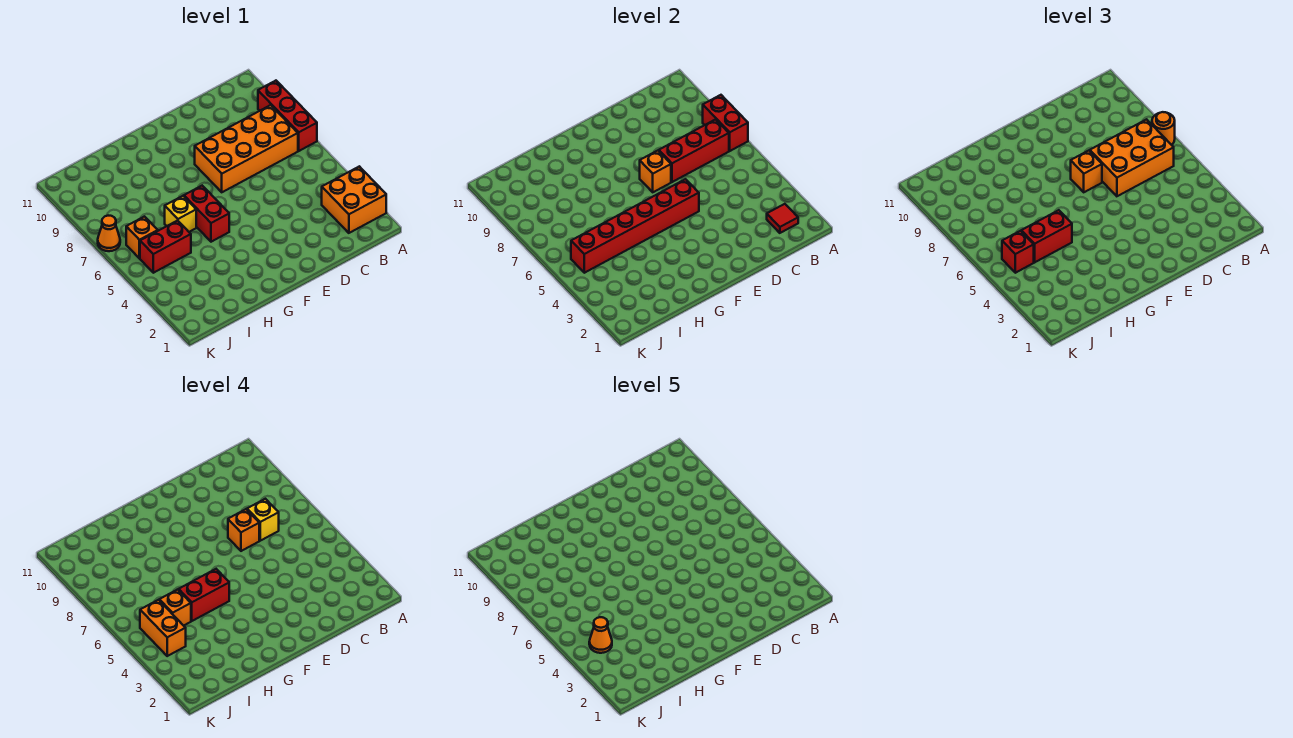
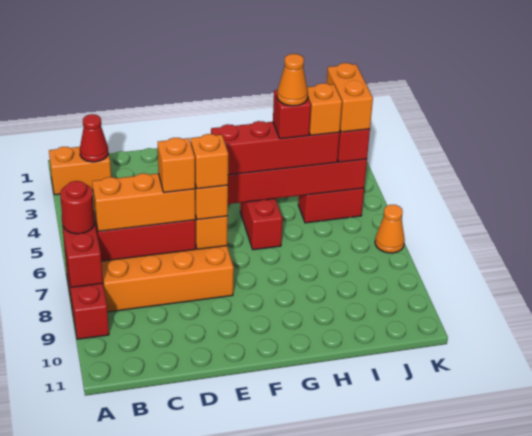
orange 2x2 brick [322,166,386,233] -> orange 1x2 brick [49,147,111,195]
orange 1x1 round brick [1152,112,1175,145] -> red 1x1 round brick [60,181,95,234]
red 1x1 tile [767,204,798,233] -> red 1x1 cone [80,114,108,162]
orange 2x3 brick [1090,119,1174,196] -> orange 1x3 brick [92,173,195,231]
yellow 1x1 brick [247,499,279,541] -> none
red 1x2 brick [179,569,229,621] -> red 1x1 brick [273,90,311,139]
red 1x2 brick [1021,210,1072,262] -> red 1x4 brick [211,121,340,175]
yellow 1x1 brick [165,196,196,232] -> none
orange 1x1 cone [589,617,612,653] -> orange 1x1 cone moved to [277,54,308,106]
orange 1x1 brick [126,217,158,258] -> orange 1x1 brick moved to [191,134,228,189]

